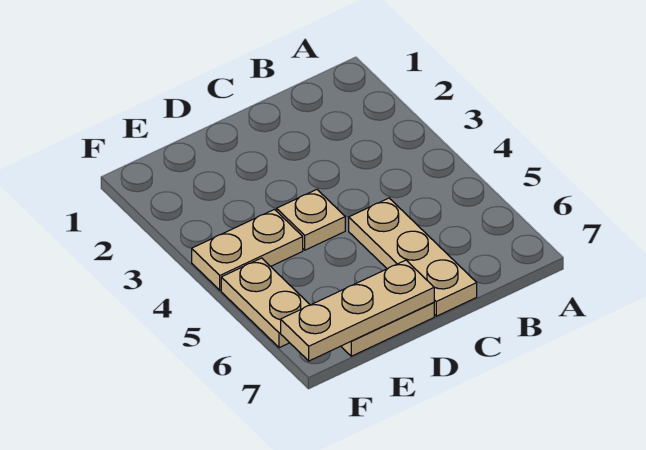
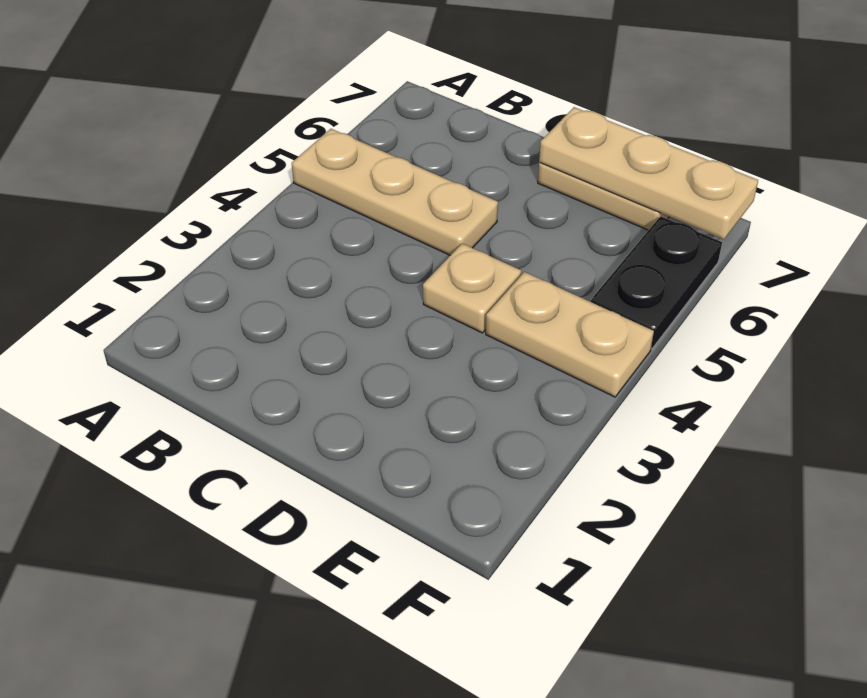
tan 1x3 plate [349,198,477,316] -> tan 1x3 plate turned to [292,129,498,255]
tan 1x2 plate [221,258,310,348] -> black 1x2 plate [591,216,722,349]

